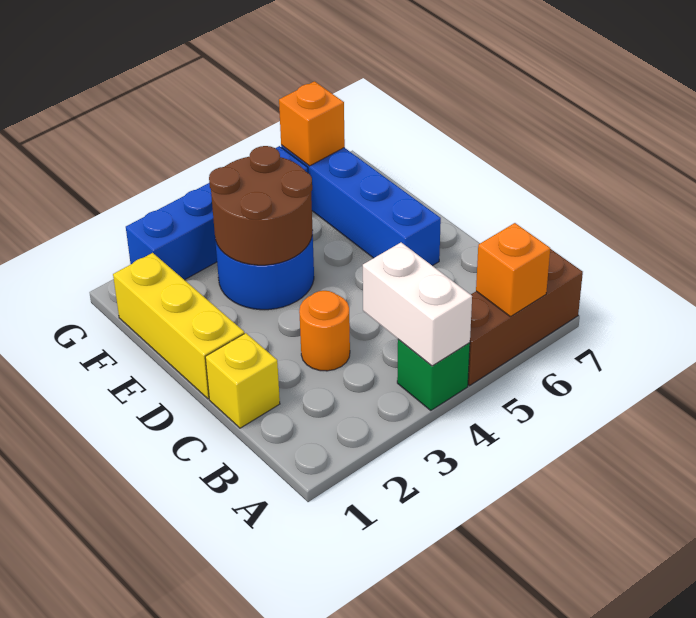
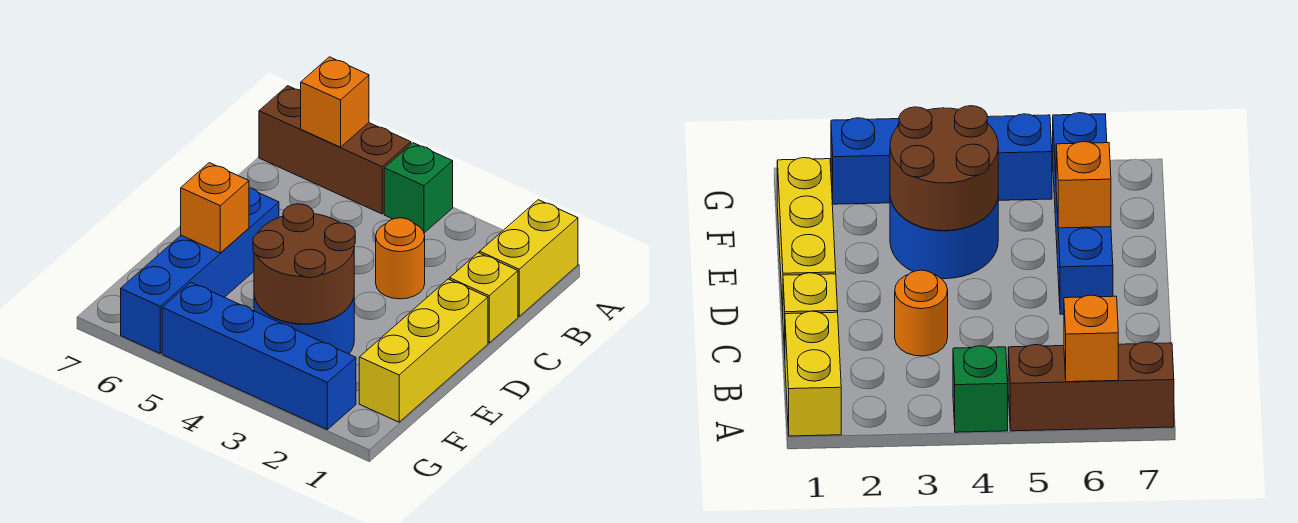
none -> yellow 1x2 brick [480,200,578,316]
white 1x2 brick [363,243,472,366] -> none
orange 1x1 brick [279,81,345,166] -> orange 1x1 brick moved to [181,163,249,253]

